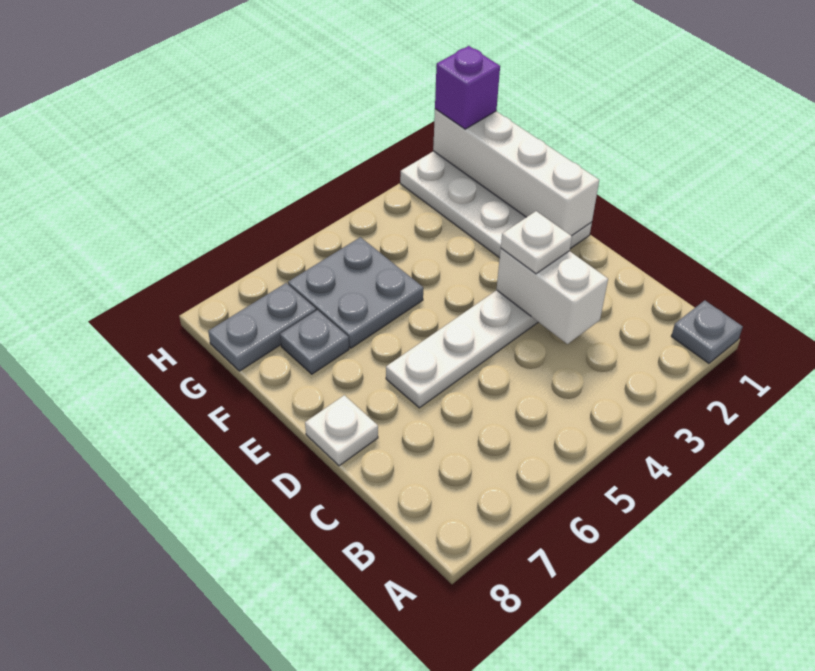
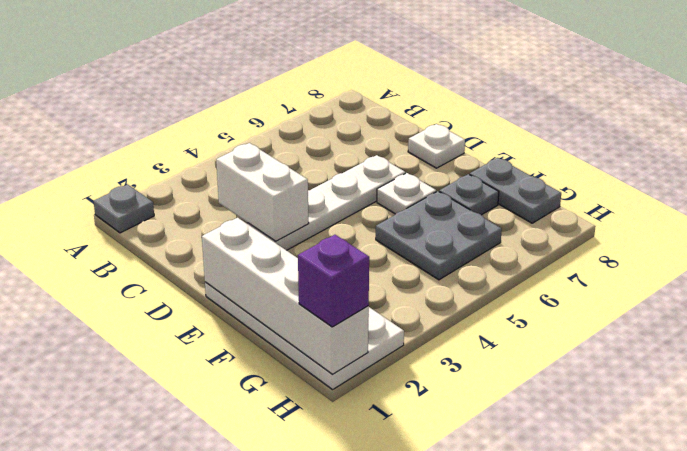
white 1x1 plate [501,211,572,274] -> white 1x1 plate moved to [377,173,436,214]
grey 1x2 plate [208,283,316,371] -> grey 1x2 plate turned to [470,158,561,223]

